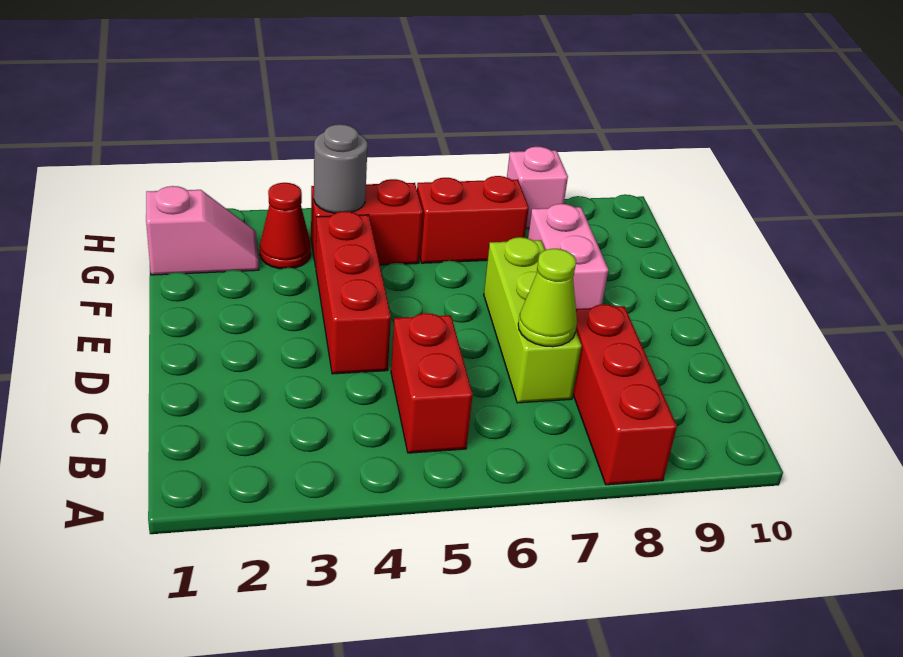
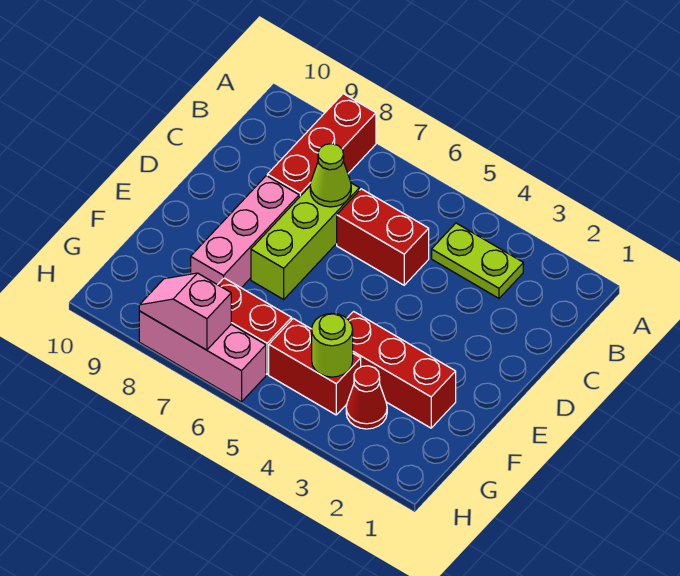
none -> lime 1x2 plate [432,223,523,298]
red 1x2 brick [391,313,473,453] -> red 1x2 brick turned to [337,189,429,285]
red 1x3 brick [316,211,391,374] -> red 1x3 brick turned to [347,311,456,428]
pink 1x2 brick [528,204,608,309] -> pink 1x3 brick [191,176,299,288]
pink 1x2 slope [146,186,259,275] -> pink 1x2 slope moved to [139,273,231,350]
grey 1x1 round brick [314,124,368,213] -> lime 1x1 round brick [312,313,353,377]
pink 1x1 brick [507,147,568,228] -> pink 1x3 brick [139,311,266,402]

